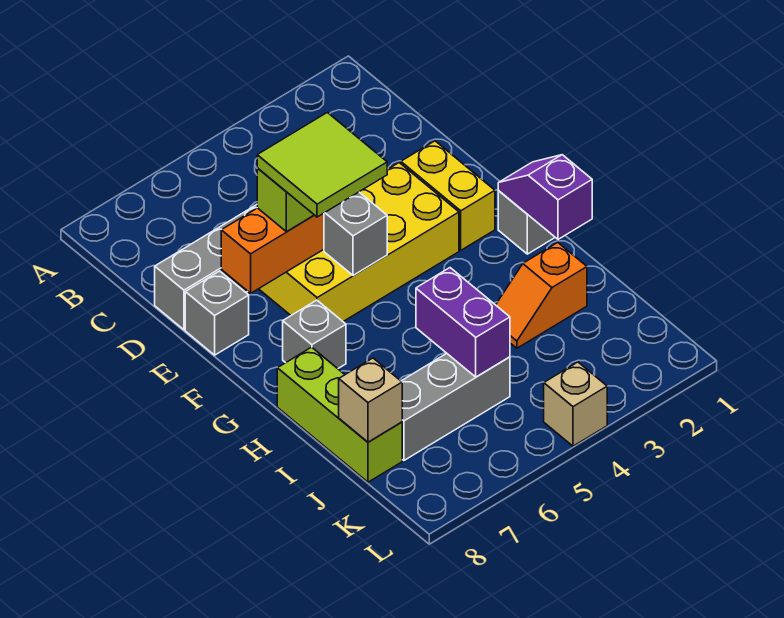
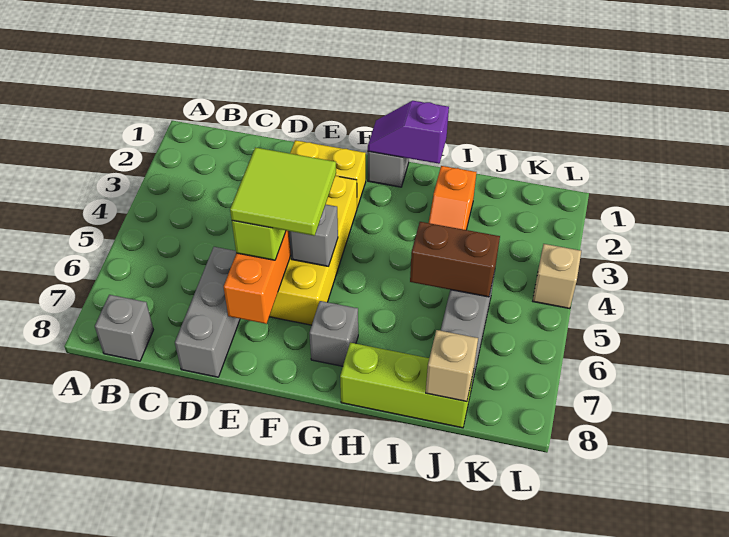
grey 1x1 brick [185,271,249,355] -> grey 1x1 brick moved to [95,295,153,361]
purple 1x2 brick [416,268,510,377] -> brown 1x2 brick [410,222,500,297]

